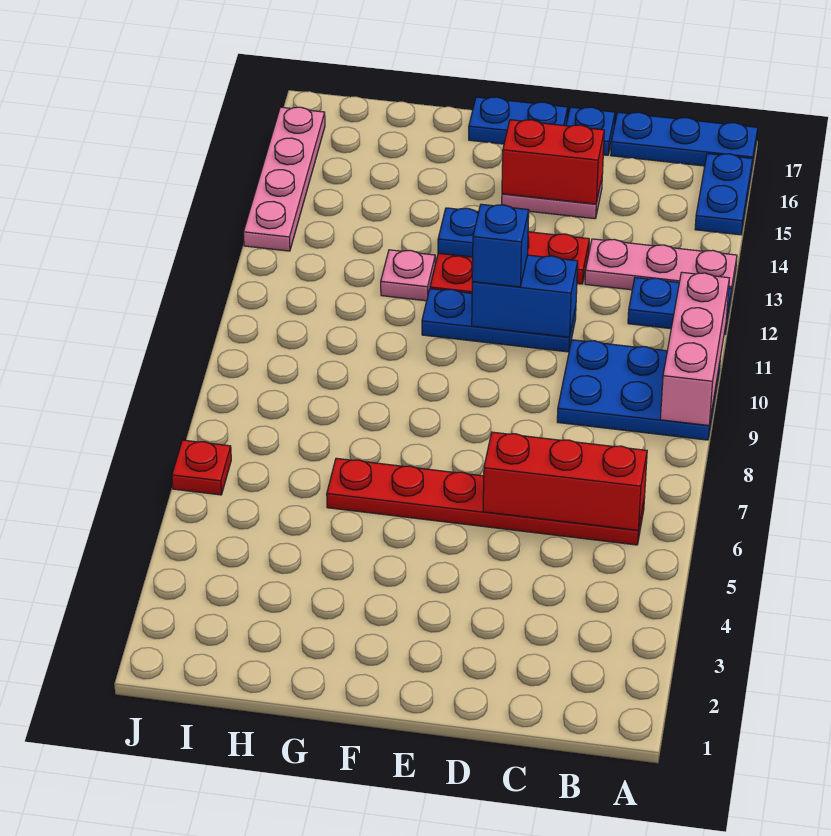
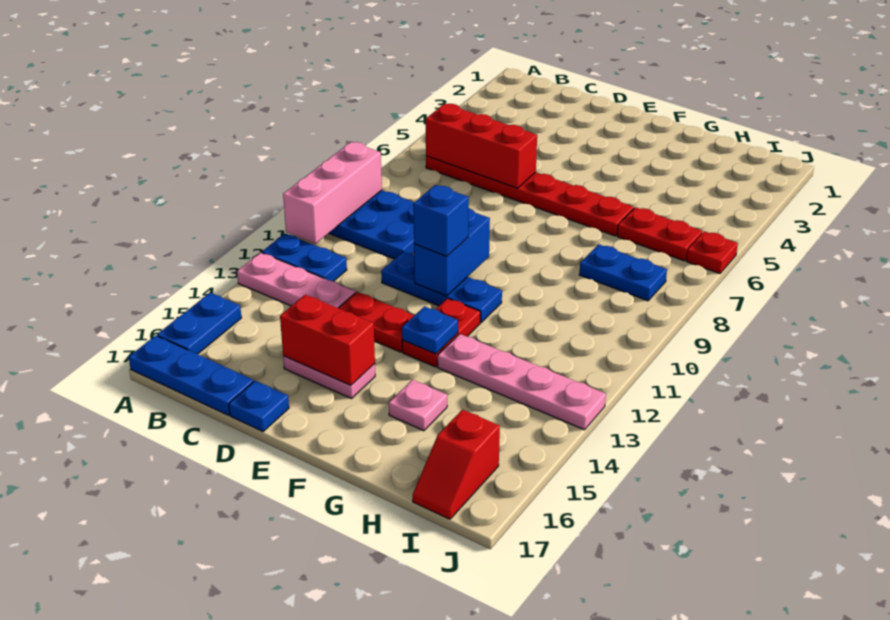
blue 1x2 brick [472,255,578,337] -> blue 1x2 brick turned to [414,208,490,296]
blue 1x2 plate [469,97,568,144] -> blue 1x2 plate moved to [579,244,667,301]
pink 1x1 plate [381,250,435,301] -> pink 1x1 plate moved to [389,380,447,431]
none -> red 1x2 plate [617,207,702,261]
none -> red 1x2 slope [413,410,500,519]
pink 1x4 plate [243,107,325,251] -> pink 1x4 plate turned to [438,334,606,430]

